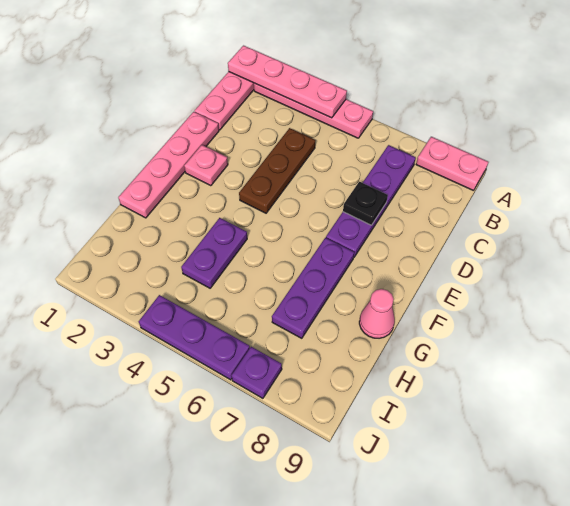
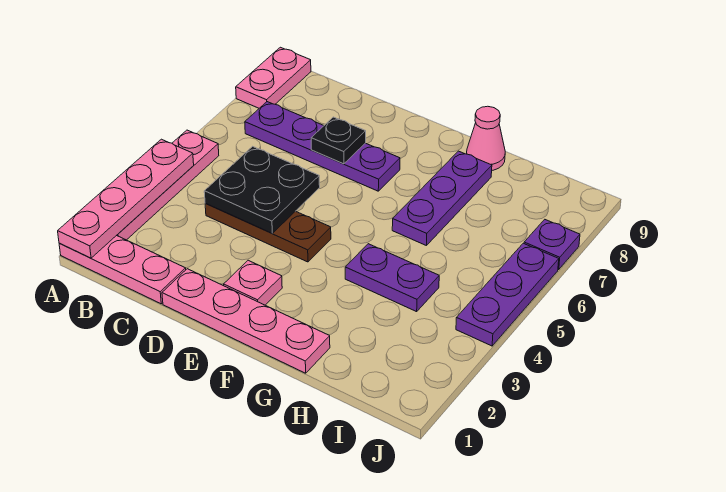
none -> black 2x2 plate [204,146,320,233]
purple 1x3 plate [272,238,354,338] -> purple 1x3 plate turned to [392,151,492,245]

